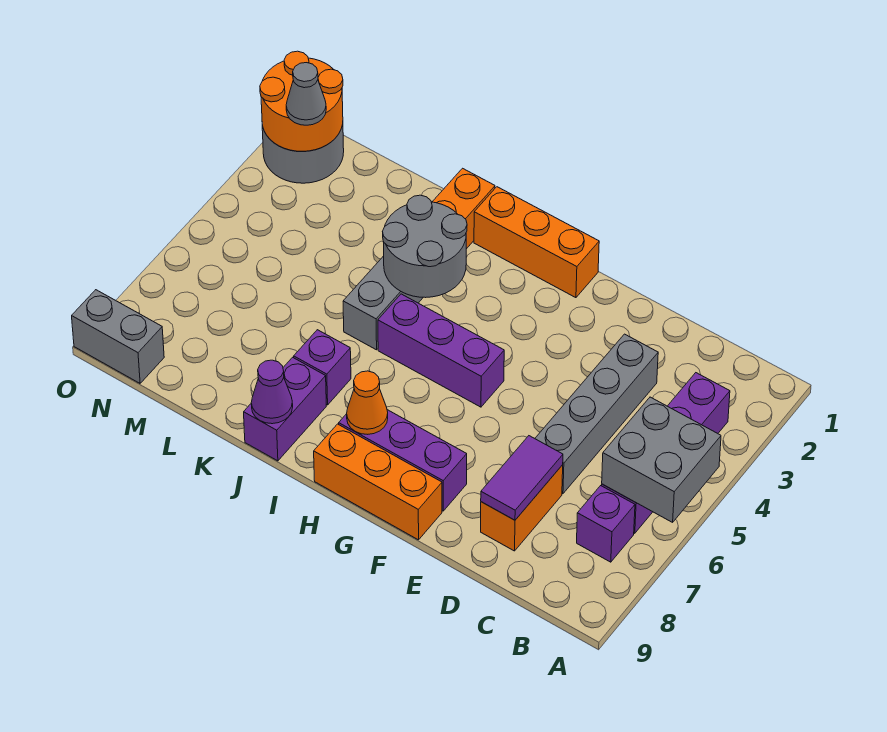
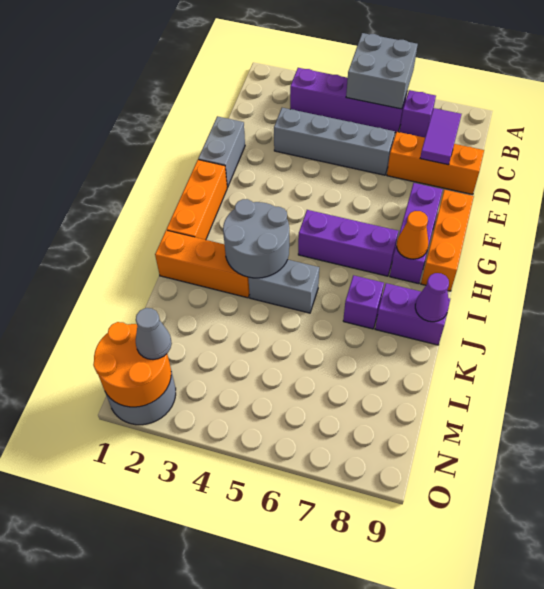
orange 1x2 brick [481,465,563,551] -> orange 1x3 brick [387,132,484,195]
purple 1x2 tile [481,436,563,520] -> purple 1x2 tile turned to [420,108,461,165]
purple 1x3 brick [378,294,504,407] -> purple 1x3 brick turned to [298,210,398,276]
grey 1x2 brick [72,290,164,383] -> grey 1x2 brick moved to [198,116,245,188]

